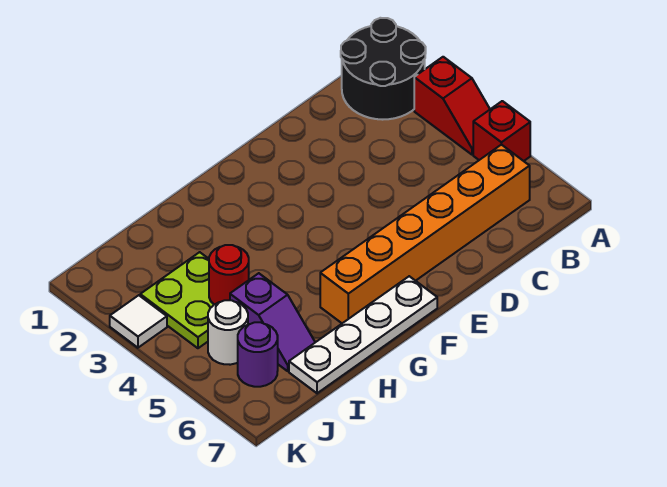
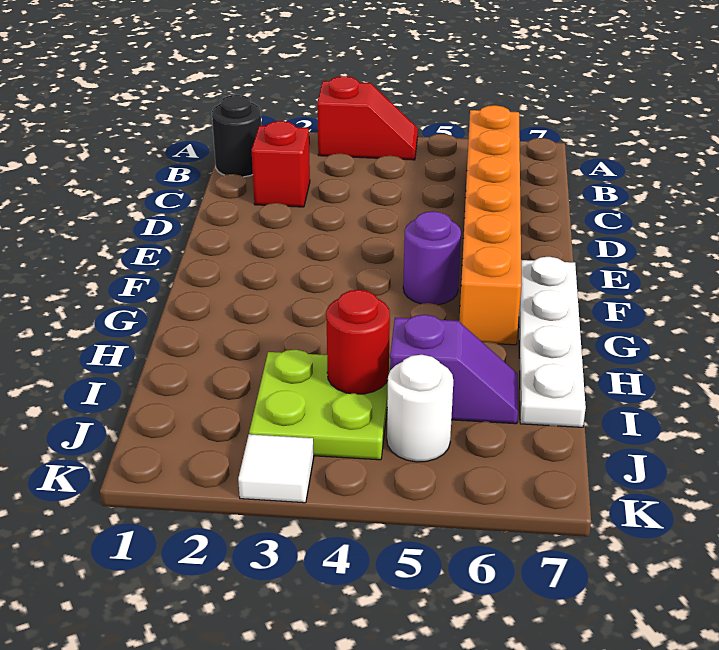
black 2x2 round brick [341,18,426,120] -> black 1x1 round brick [212,95,261,177]
red 1x1 brick [473,101,530,161] -> red 1x1 brick moved to [252,121,310,207]
purple 1x1 round brick [238,322,278,387] -> purple 1x1 round brick moved to [403,211,461,305]

